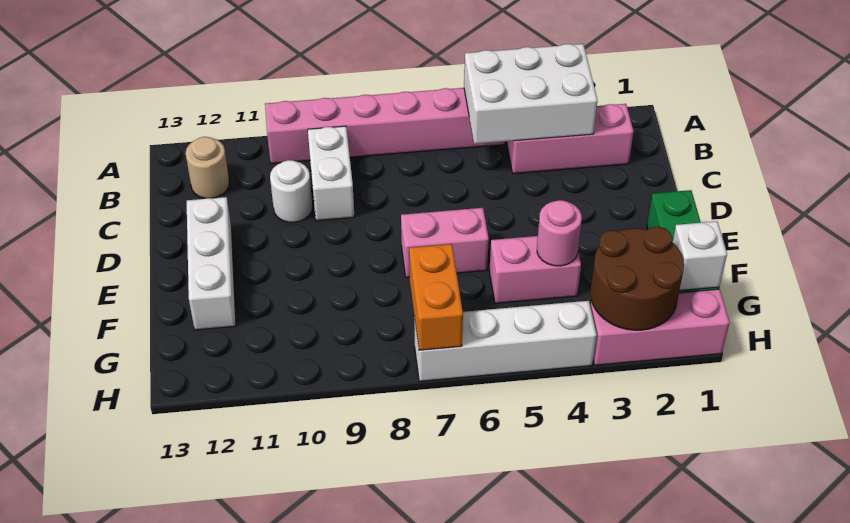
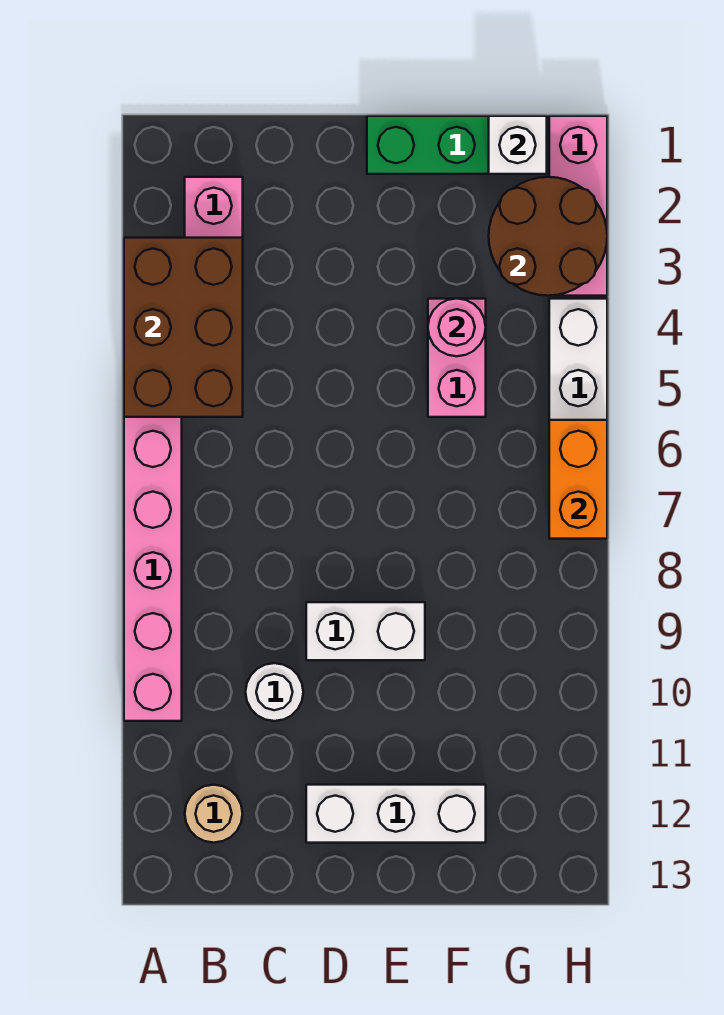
white 2x3 brick [464,44,598,144] -> brown 2x3 brick [124,238,243,417]
white 1x2 brick [308,126,354,221] -> white 1x2 brick moved to [306,602,425,660]
pink 1x2 brick [401,208,489,277] -> none
orange 1x2 brick [409,244,463,350] -> orange 1x2 brick turned to [549,420,607,539]

